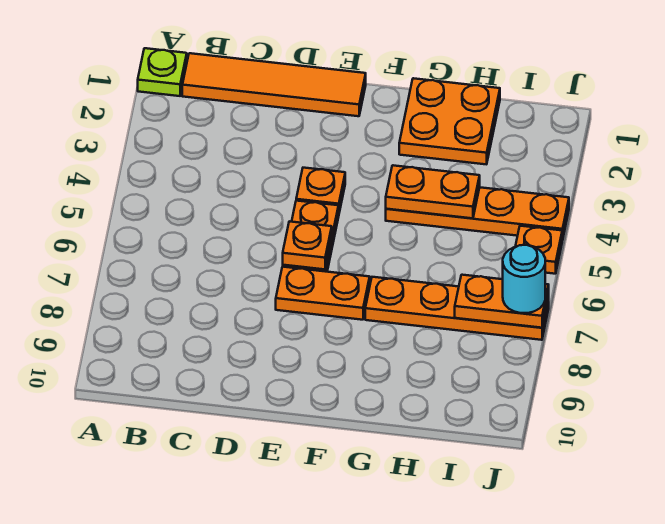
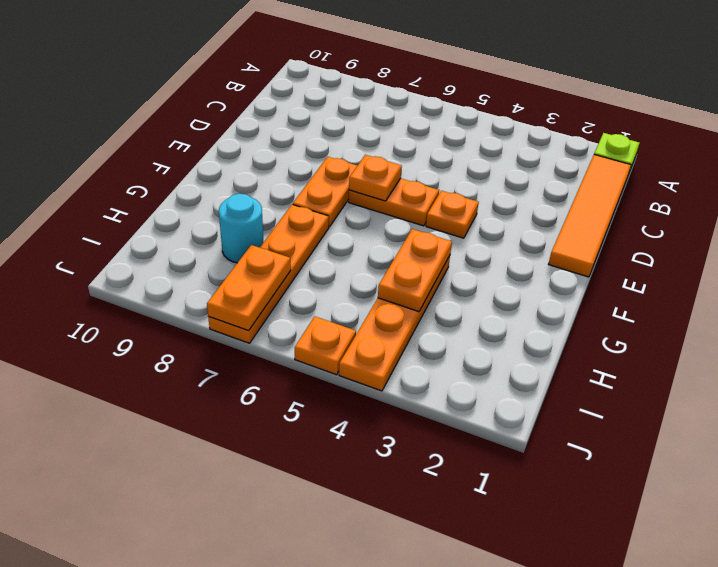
orange 2x2 plate [399,78,500,164] -> none
cyan 1x1 round brick [503,245,545,313] -> cyan 1x1 round brick moved to [219,194,264,263]

